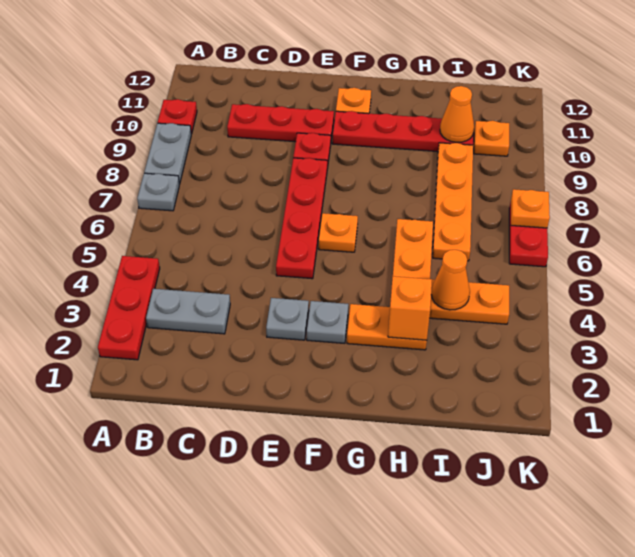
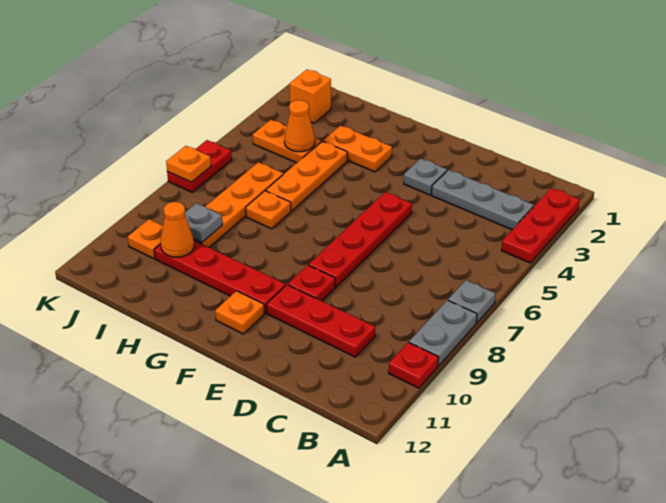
grey 1x2 plate [146,289,230,334] -> grey 1x3 plate [431,170,534,230]
grey 1x1 plate [307,301,348,343] -> grey 1x1 plate moved to [185,203,222,242]
orange 1x1 plate [319,213,358,252] -> orange 1x1 plate moved to [246,191,291,229]
orange 1x1 brick [388,276,432,340] -> orange 1x1 brick moved to [290,70,331,123]

